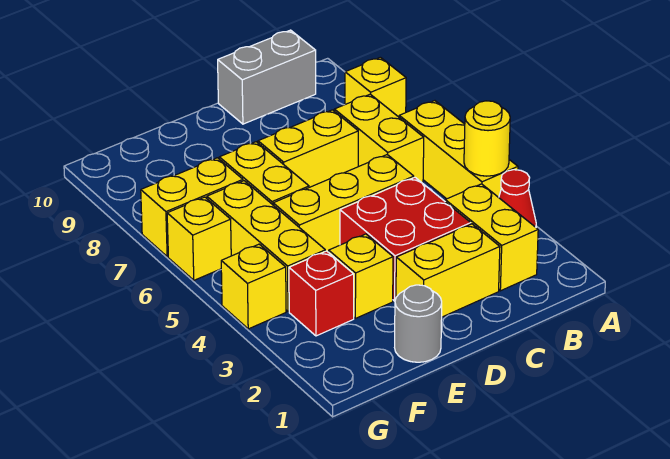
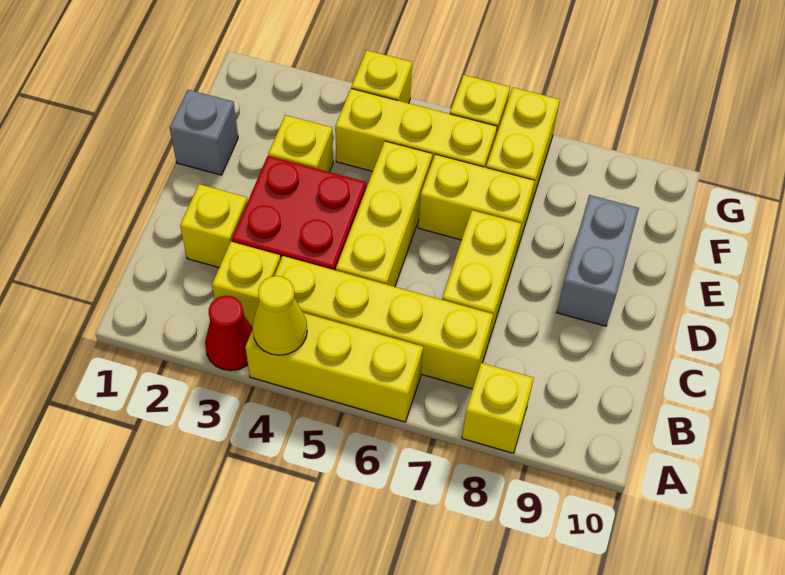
yellow 1x1 round brick [464,101,510,176] -> yellow 1x1 cone [252,276,307,355]
yellow 1x2 brick [445,184,538,291] -> yellow 1x1 brick [212,242,281,326]
yellow 1x2 brick [334,94,424,182] -> yellow 1x4 brick [275,256,493,389]
grey 1x2 brick [218,30,316,124] -> grey 1x2 brick moved to [557,195,639,326]
yellow 1x2 brick [396,224,500,317] -> yellow 1x1 brick [180,184,248,267]
grey 1x1 round brick [395,285,442,362] -> grey 1x1 brick [170,90,238,175]
red 1x1 brick [289,251,354,336] -> none

